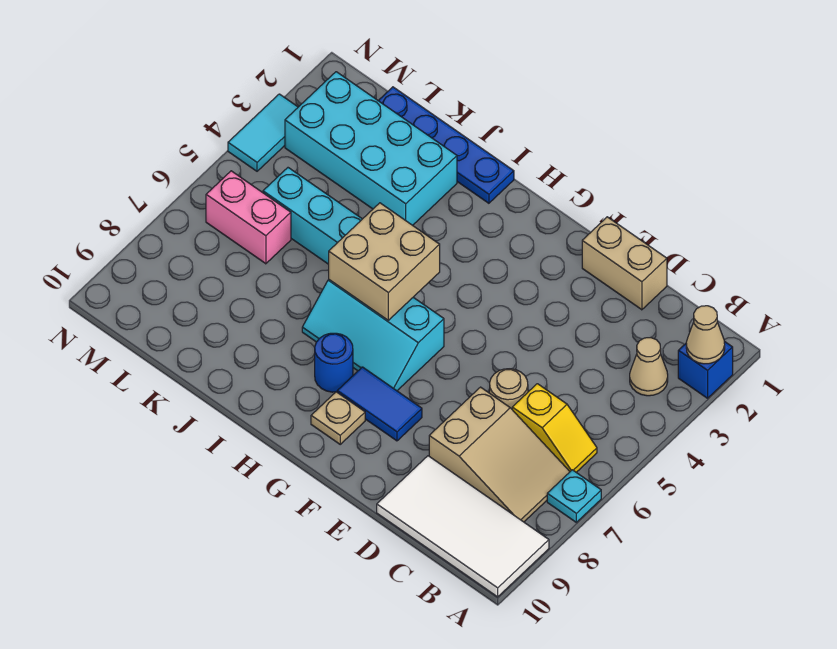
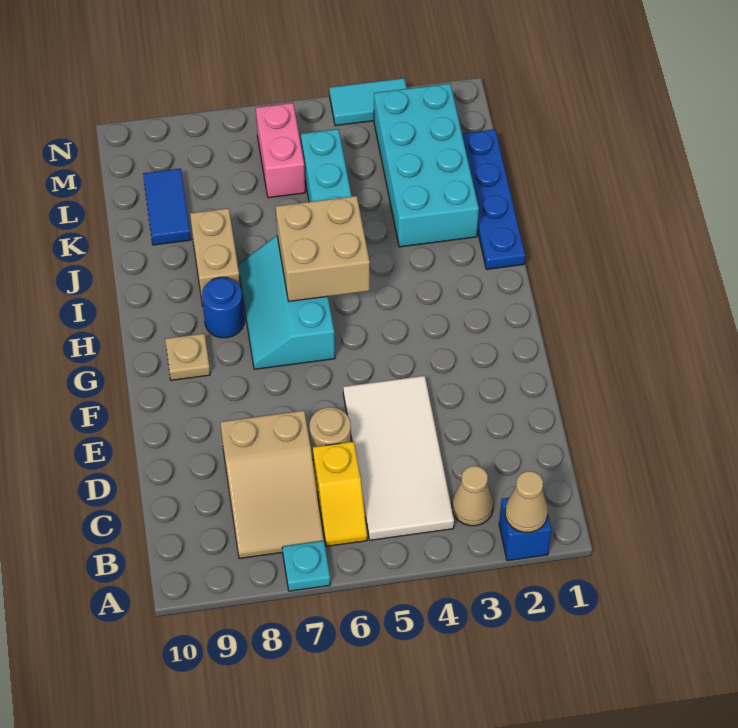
white 2x4 tile [377,456,549,597] -> white 2x4 tile moved to [343,376,454,540]
tan 1x2 brick [582,217,667,310] -> tan 1x2 brick moved to [190,208,240,306]
blue 1x2 tile [337,367,422,441] -> blue 1x2 tile moved to [143,169,191,245]

